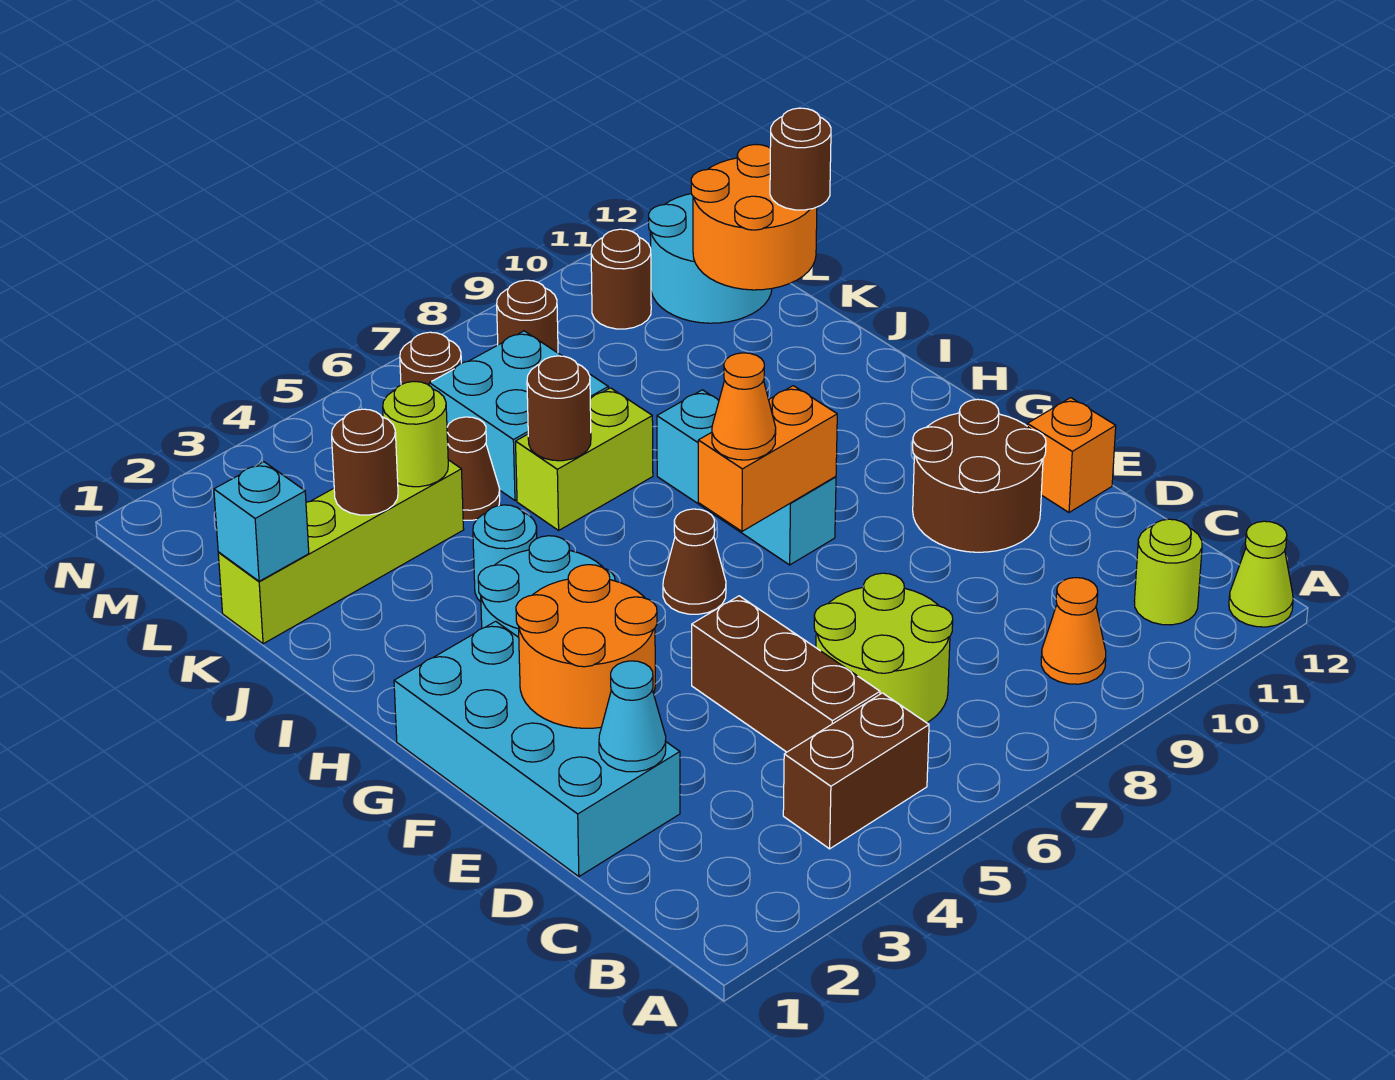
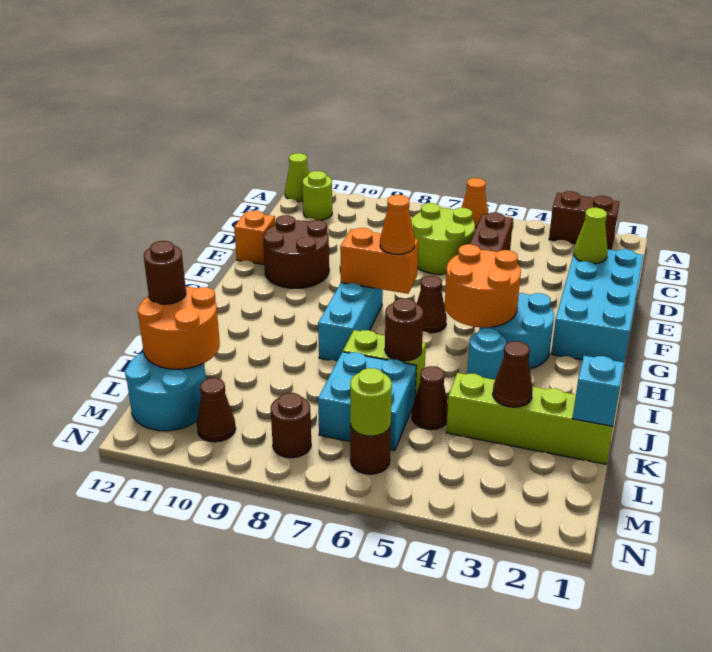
brown 1x2 brick [783,693,929,849] -> brown 1x2 brick moved to [549,191,619,249]
orange 1x1 cone [1041,578,1106,684] -> orange 1x1 cone moved to [461,178,488,228]
cyan 1x1 cone [599,661,666,772] -> lime 1x1 cone [574,208,608,264]
orange 2x2 round brick [516,565,657,728] -> orange 2x2 round brick moved to [445,244,521,327]
brown 1x1 round brick [332,409,398,515] -> brown 1x1 cone [493,341,533,407]
lime 1x1 round brick [383,381,448,487] -> lime 1x1 round brick moved to [350,368,392,436]
brown 1x1 round brick [591,229,651,329] -> brown 1x1 cone [197,378,236,442]

